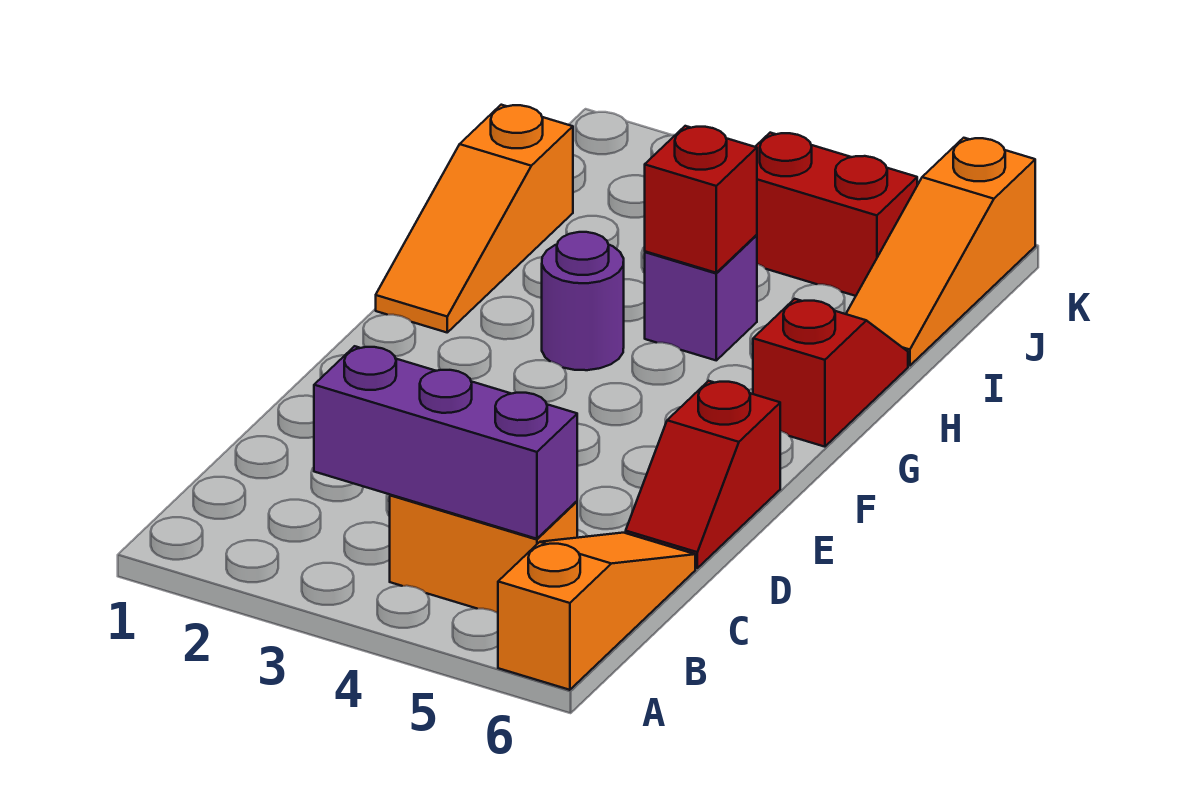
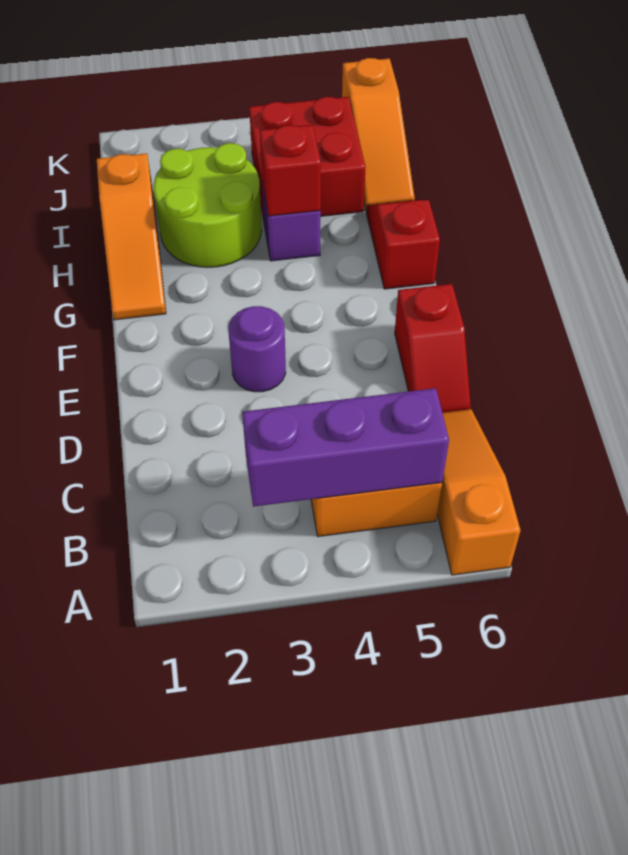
purple 1x1 round brick [542,232,624,370] -> purple 1x1 round brick moved to [229,306,286,392]
none -> lime 2x2 round brick [154,143,262,267]
red 1x2 brick [755,133,917,296] -> red 2x2 brick [249,97,366,221]

